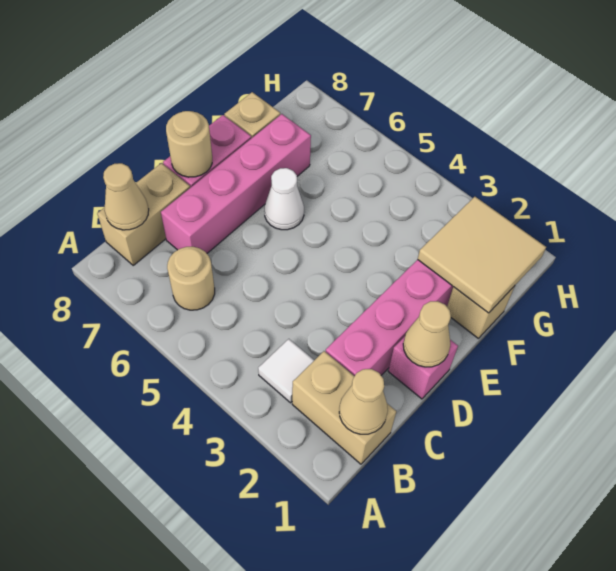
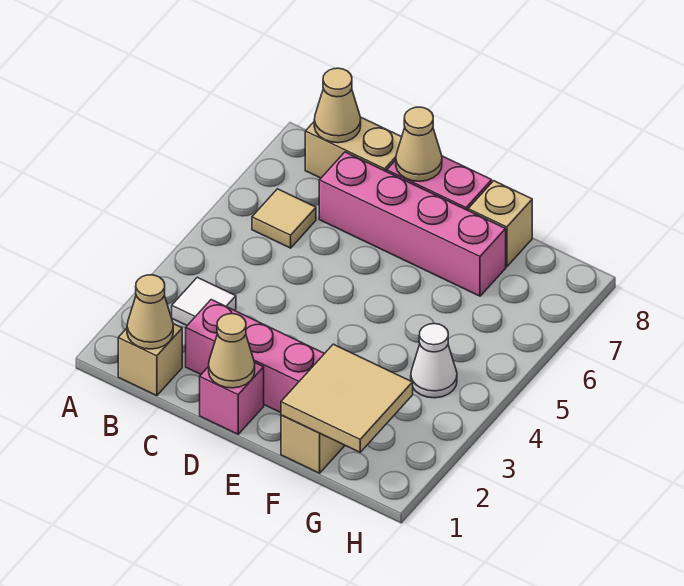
tan 1x2 brick [292,351,396,464] -> tan 1x1 brick [118,324,182,396]
tan 1x1 round brick [167,247,215,310] -> tan 1x1 tile [252,189,316,248]
tan 1x1 round brick [166,111,212,177] -> tan 1x1 cone [396,107,442,181]
white 1x1 cone [265,168,304,230] -> white 1x1 cone moved to [411,324,457,398]

